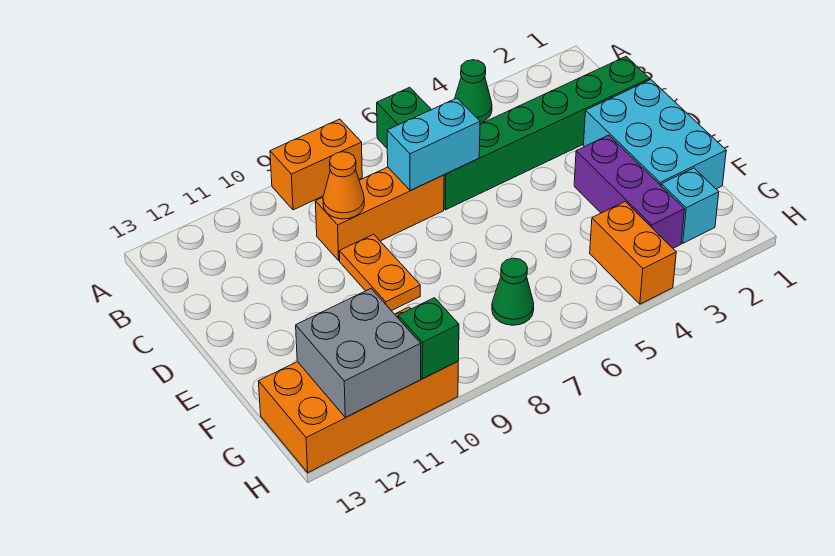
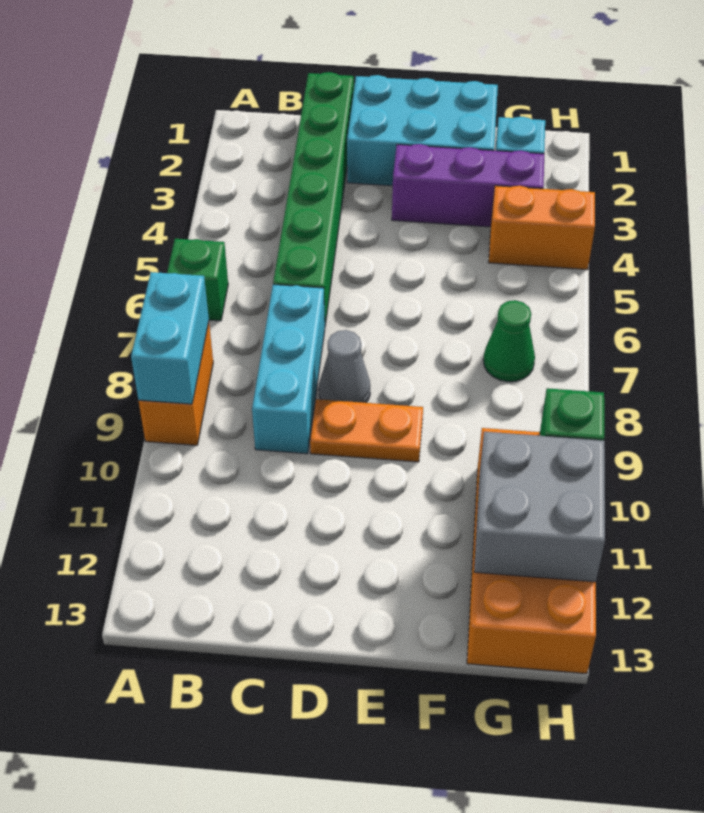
green 1x1 cone [455,60,492,123] -> none
cyan 1x2 brick [387,98,480,191] -> cyan 1x2 brick moved to [131,272,209,404]
orange 1x3 brick [315,167,444,260] -> cyan 1x3 brick [252,284,325,454]
orange 1x1 cone [323,152,364,219] -> none
none -> grey 1x1 cone [319,330,370,403]

